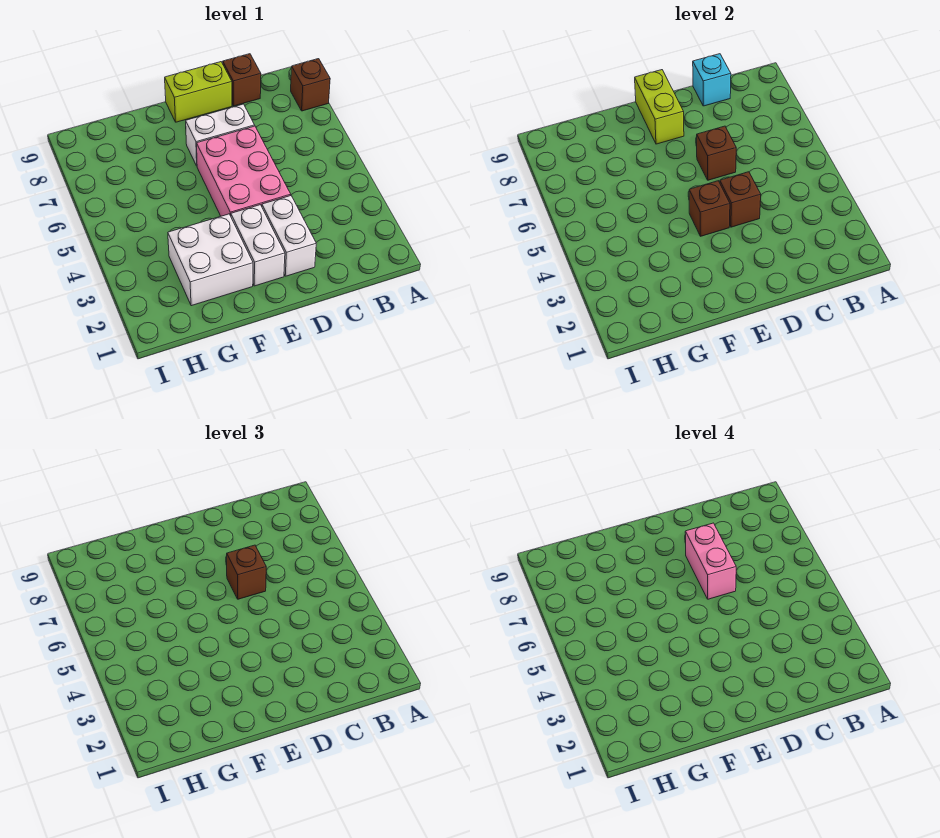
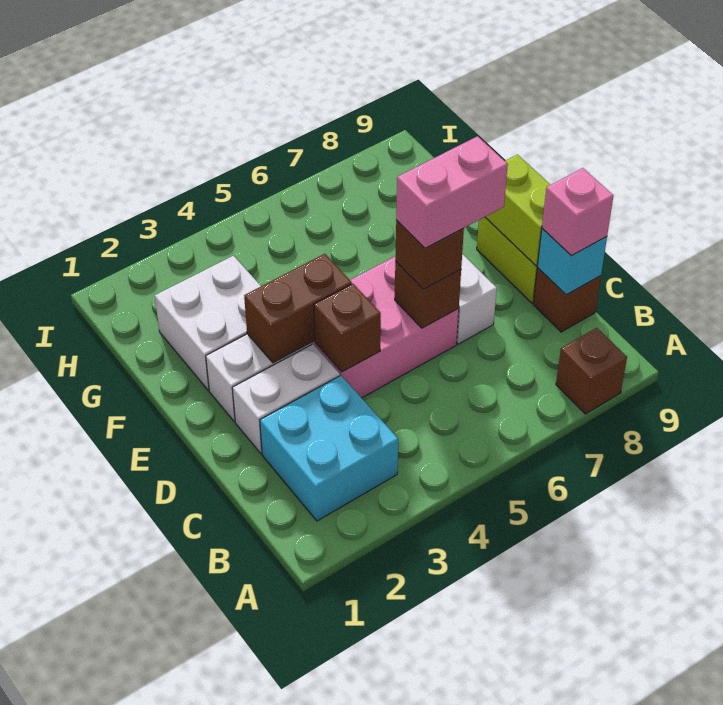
none -> cyan 2x2 brick [260,376,398,521]
none -> pink 1x1 brick [542,168,613,256]
brown 1x1 brick [689,181,730,236] -> brown 1x2 brick [244,254,352,363]
lime 1x2 brick [635,70,684,144] -> lime 1x2 brick turned to [485,155,550,266]

